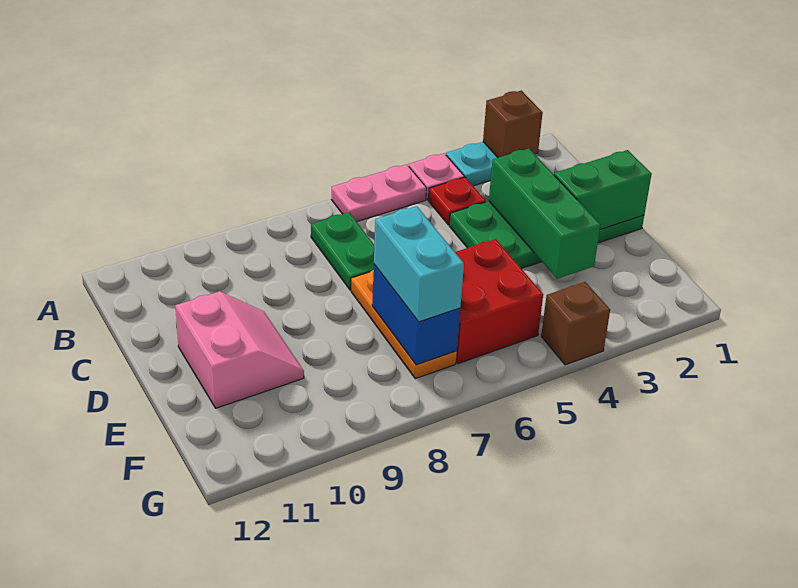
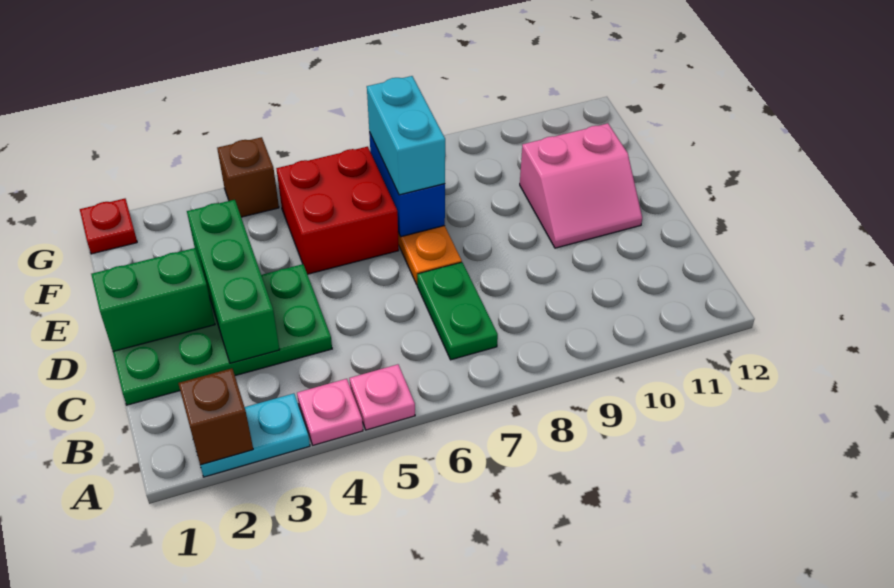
pink 1x2 plate [331,164,426,222] -> pink 1x1 plate [349,364,415,430]
red 1x1 plate [428,177,486,225] -> red 1x1 plate moved to [80,199,137,254]
pink 2x2 slope [175,291,304,408] -> pink 2x2 slope turned to [520,123,642,248]

